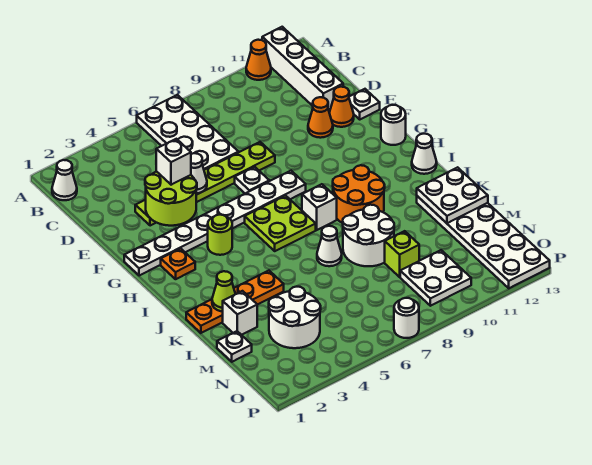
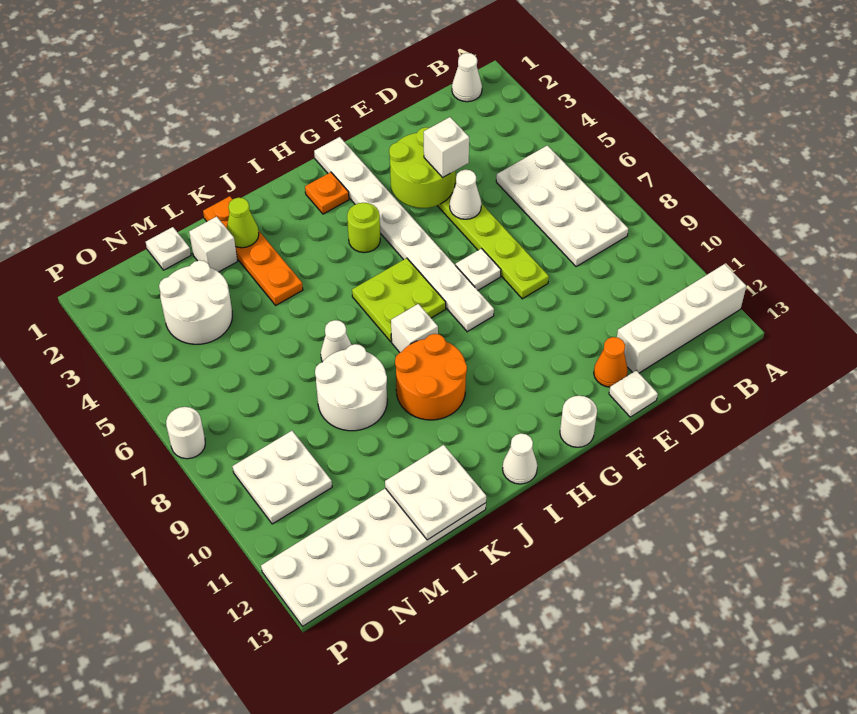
white 2x4 plate [137,95,238,170] -> white 2x4 plate turned to [496,145,628,267]
orange 1x1 cone [246,40,271,80] -> none
orange 1x1 cone [308,97,333,138] -> none
lime 1x1 brick [385,231,419,277] -> none

